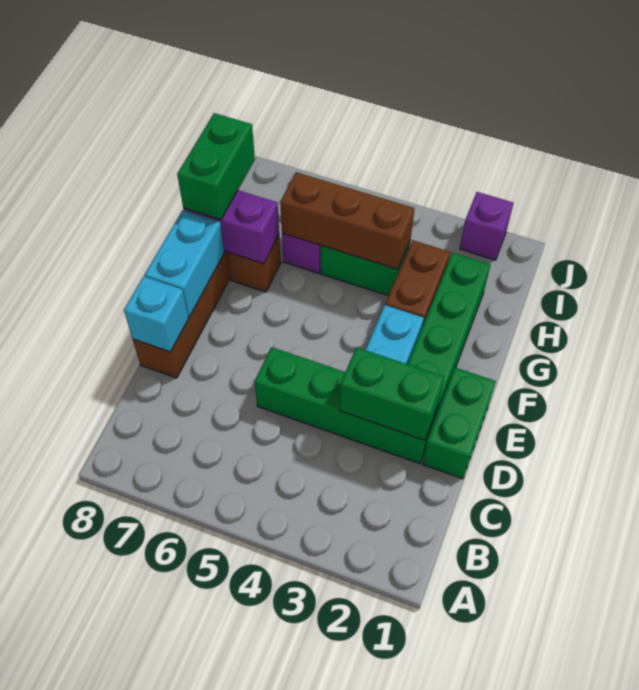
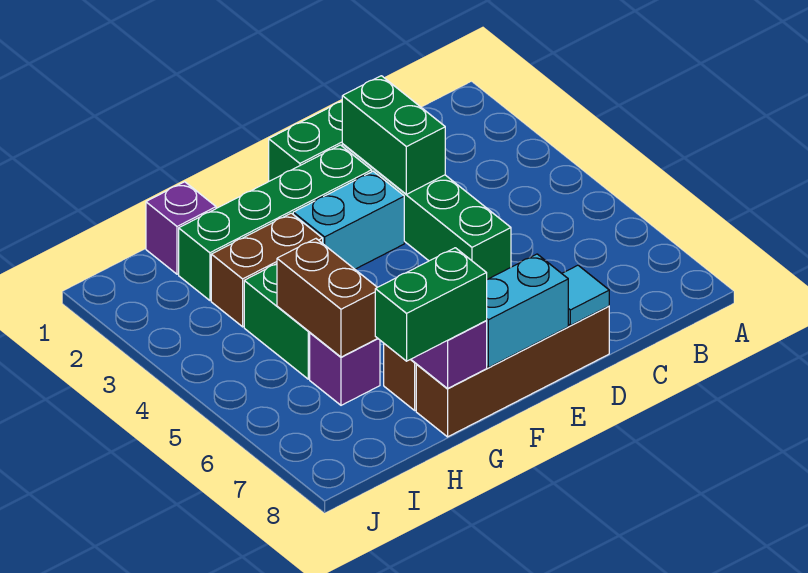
cyan 1x1 brick [124,277,189,352] -> cyan 1x1 tile [562,265,609,325]
brown 1x3 brick [280,172,414,269] -> brown 1x2 brick [277,239,378,357]
purple 1x1 brick [460,192,513,260] -> purple 1x1 brick moved to [146,182,216,274]

